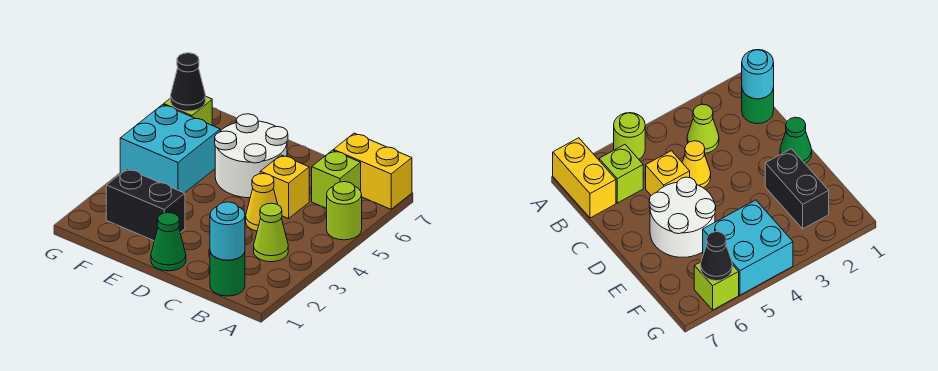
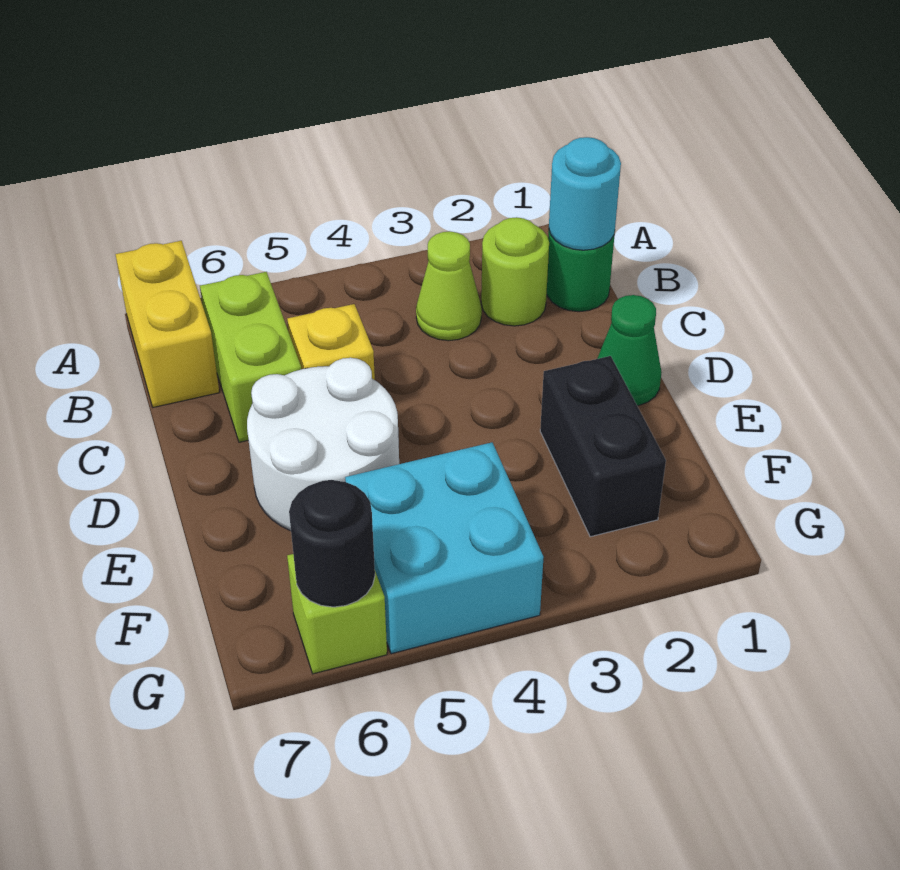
lime 1x1 round brick [327,182,362,240] -> lime 1x1 round brick moved to [481,217,549,326]
lime 1x1 brick [312,150,361,208] -> lime 1x2 brick [200,272,301,442]
yellow 1x1 cone [246,174,278,231] -> none
black 1x1 cone [171,53,206,111] -> black 1x1 round brick [289,480,375,607]

